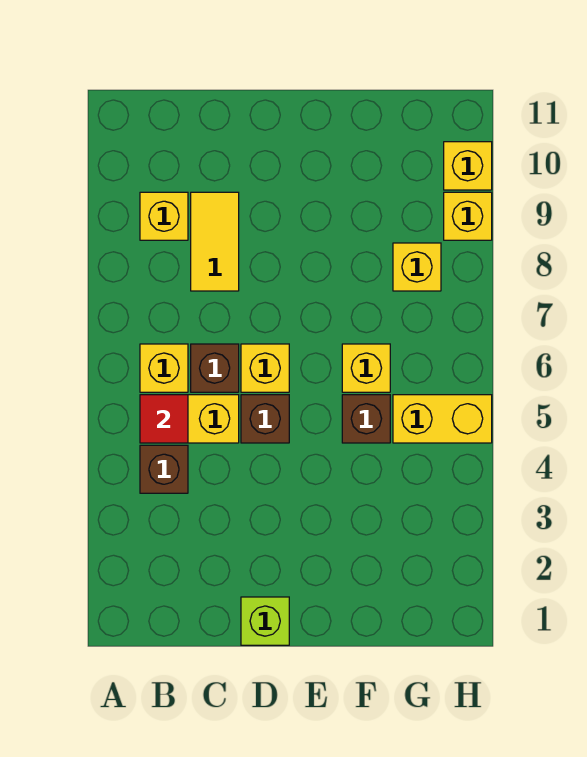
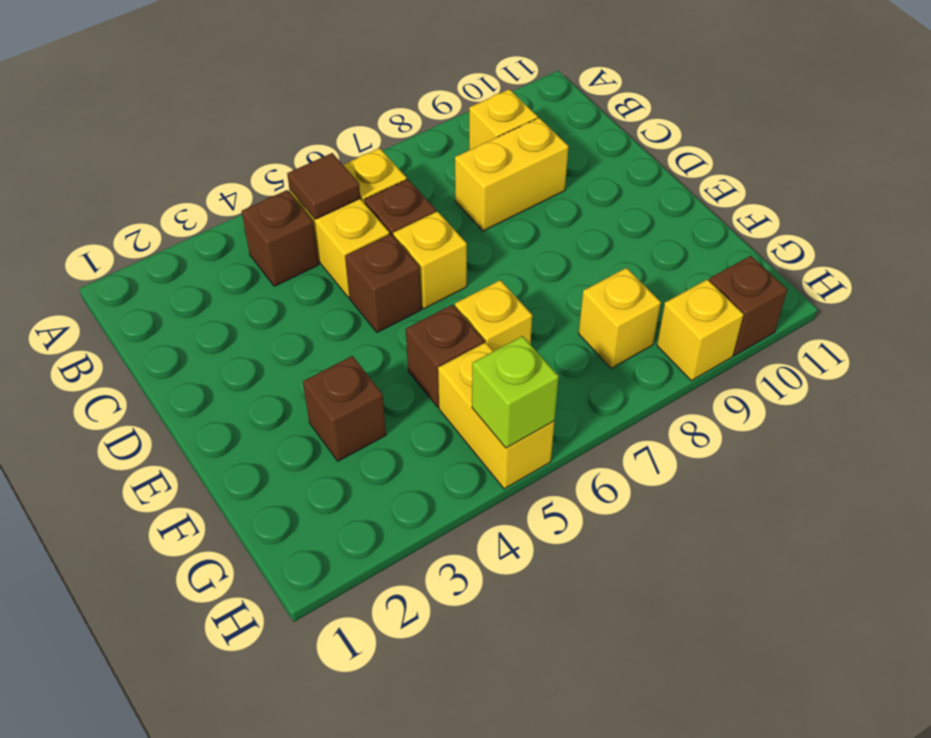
red 1x1 tile [140,395,188,443] -> brown 1x1 tile [287,153,360,219]
yellow 1x2 tile [191,192,239,291] -> yellow 1x2 brick [455,118,569,231]
lime 1x1 brick [241,597,289,645] -> lime 1x1 brick moved to [472,336,559,448]
none -> brown 1x1 brick [303,356,386,461]
yellow 1x1 brick [444,142,492,190] -> brown 1x1 brick [709,256,787,355]

